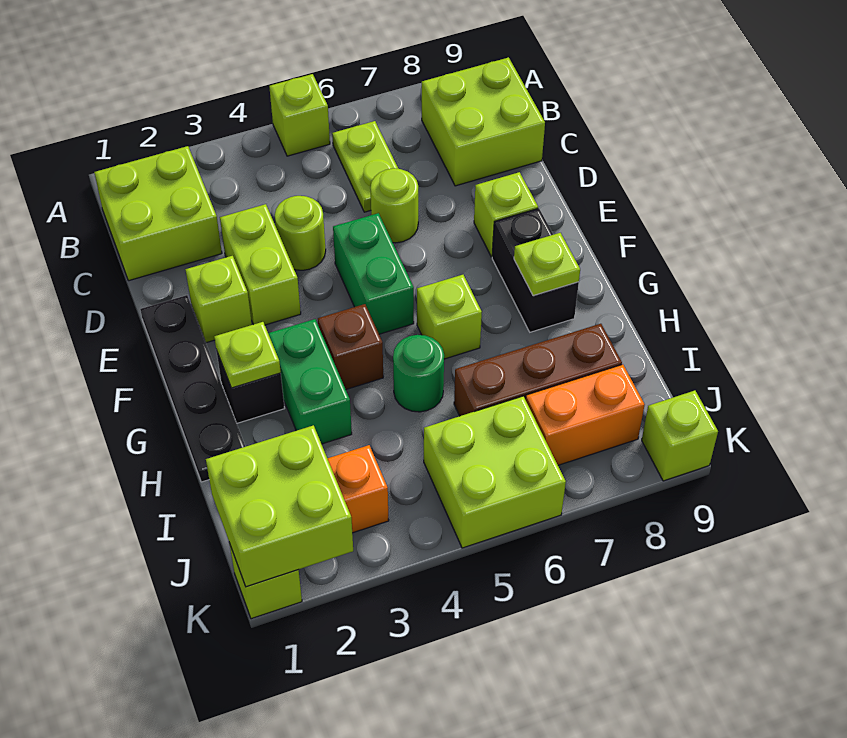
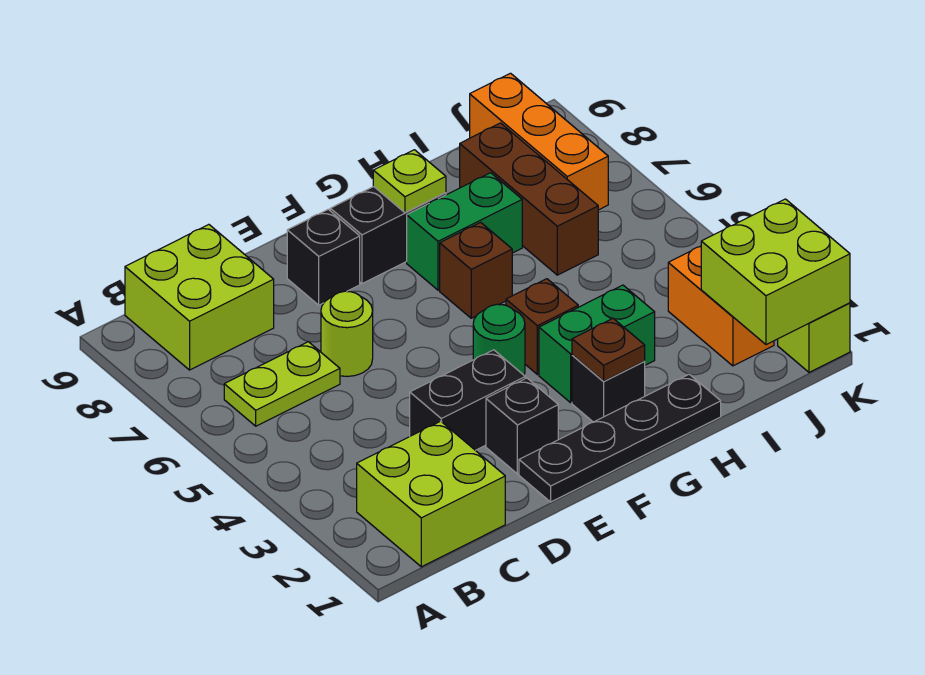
lime 1x1 brick [269,74,330,156] -> none
lime 1x2 brick [220,204,301,325] -> black 1x2 brick [410,350,525,450]
lime 1x1 round brick [275,196,326,270] -> none
lime 1x1 brick [185,256,252,343] -> black 1x1 brick [486,378,558,474]
green 1x2 brick [333,213,414,334] -> green 1x2 brick moved to [407,173,522,290]
lime 1x1 brick [474,172,538,257] -> black 1x1 brick [287,209,360,305]
lime 1x1 plate [214,322,281,388] -> brown 1x1 plate [572,318,645,381]
lime 1x1 brick [417,275,482,359] -> brown 1x1 brick [440,222,512,318]
green 1x1 round brick [393,335,444,412] -> green 1x1 round brick moved to [473,304,525,375]
lime 2x2 brick [424,396,566,548] -> none
orange 1x2 brick [526,364,645,465] -> orange 1x3 brick [470,73,608,210]
lime 1x1 brick [642,391,718,481] -> none

